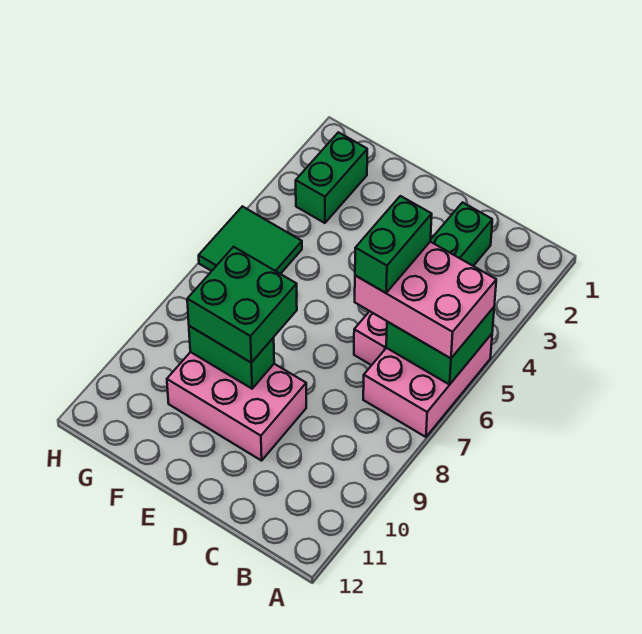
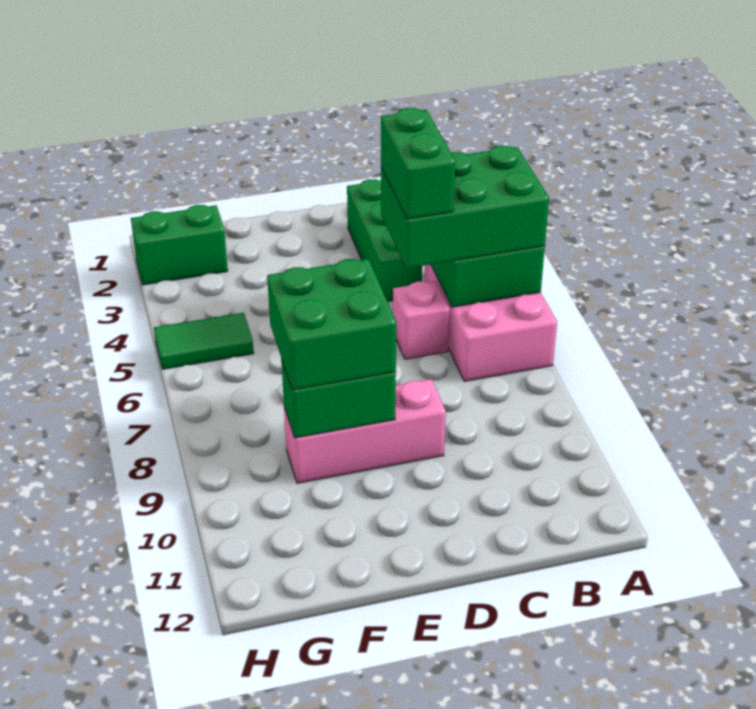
pink 2x3 brick [355,242,496,358] -> green 2x3 brick [381,146,549,268]
pink 2x3 brick [167,352,306,461] -> pink 1x3 brick [284,379,446,483]
green 1x2 brick [296,132,367,223] -> green 1x2 brick turned to [131,205,228,285]
green 2x2 tile [199,206,302,274] -> green 1x2 tile [154,313,254,369]

